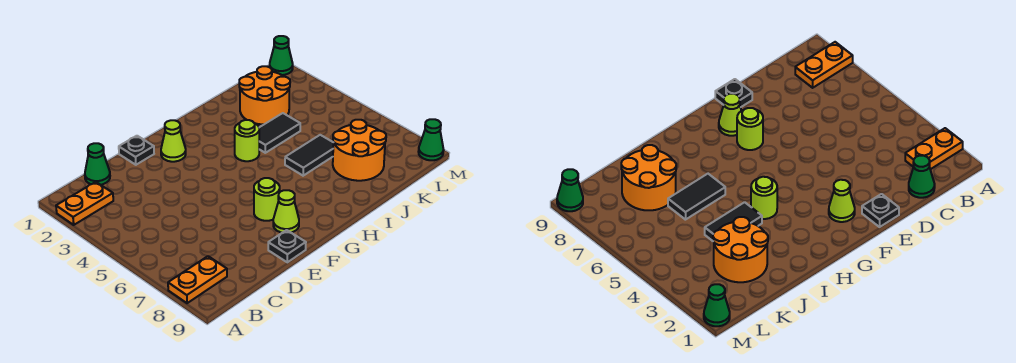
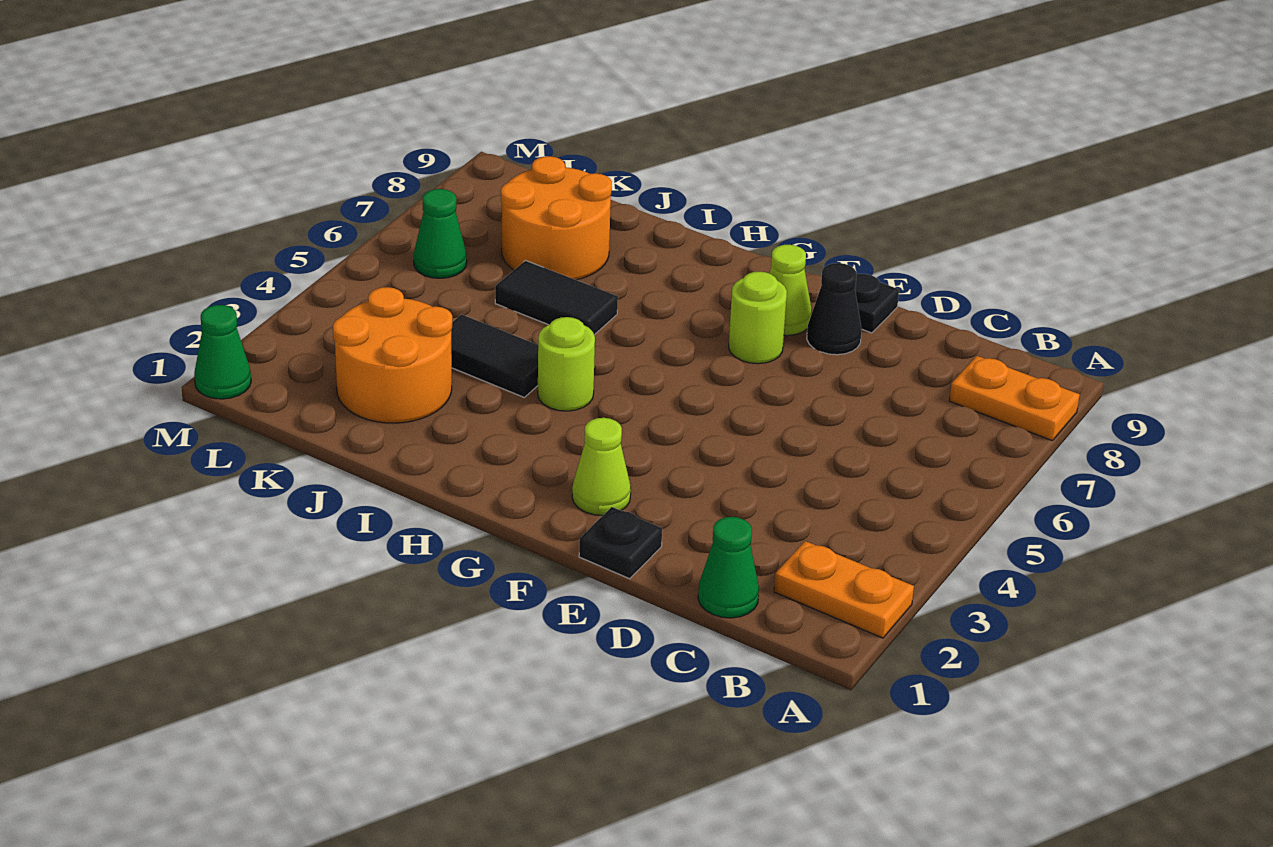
none -> black 1x1 cone [807,263,861,355]
green 1x1 cone [418,119,444,160] -> green 1x1 cone moved to [414,189,467,278]

